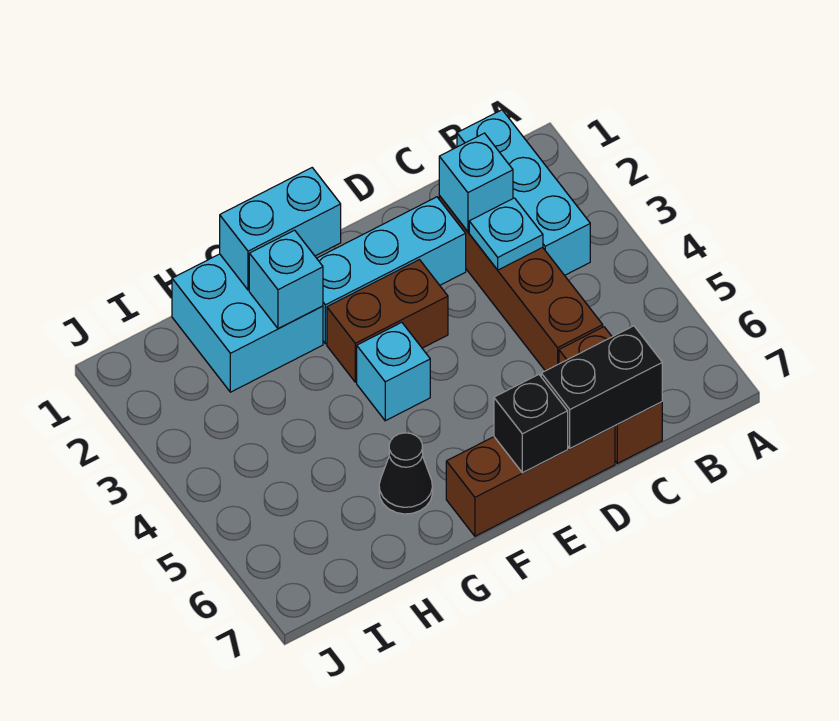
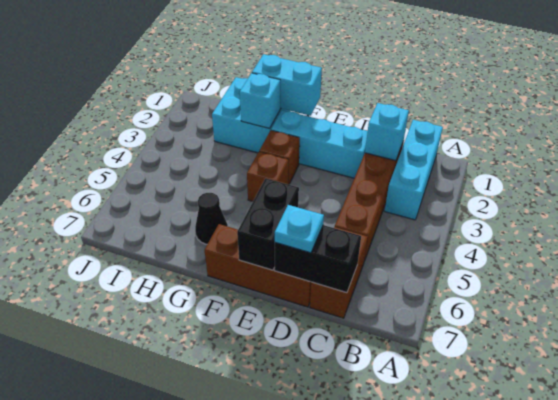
cyan 1x1 plate [469,198,543,270] -> cyan 1x1 plate moved to [275,205,324,253]
brown 1x2 brick [327,260,448,382] -> brown 1x1 brick [259,130,300,184]
black 1x1 brick [494,374,568,473] -> black 1x2 brick [237,178,299,270]
cyan 1x1 brick [357,322,430,421] -> brown 1x1 brick [247,152,289,201]

